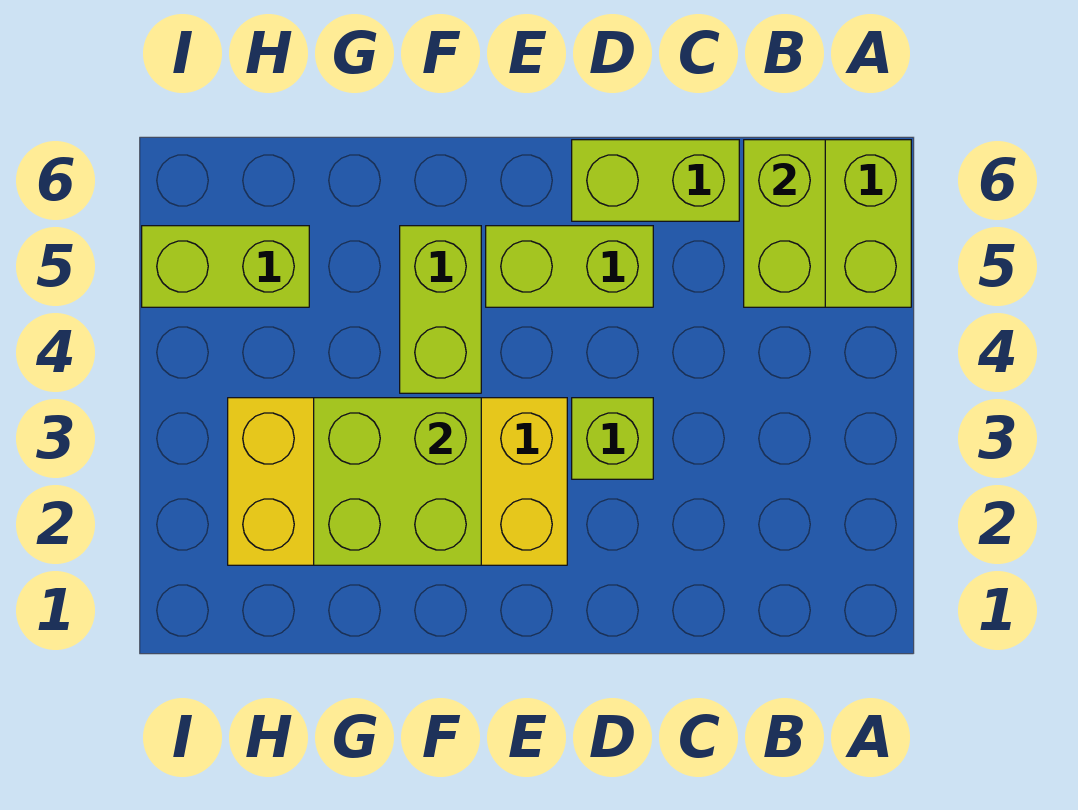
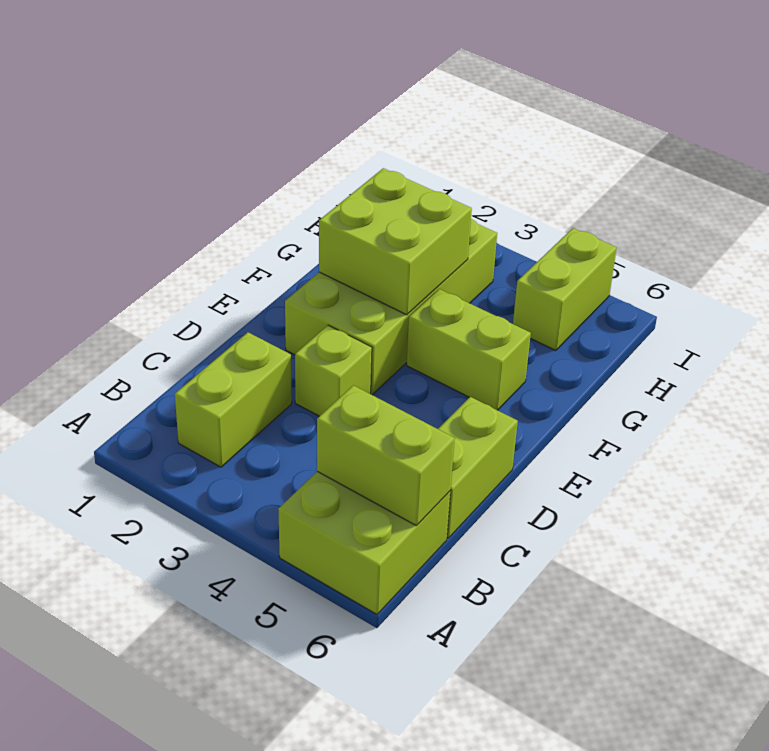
lime 1x2 brick [486,226,653,307] -> lime 1x2 brick moved to [175,332,292,467]
yellow 2x4 brick [228,398,567,565] -> lime 2x4 brick [285,219,497,395]

